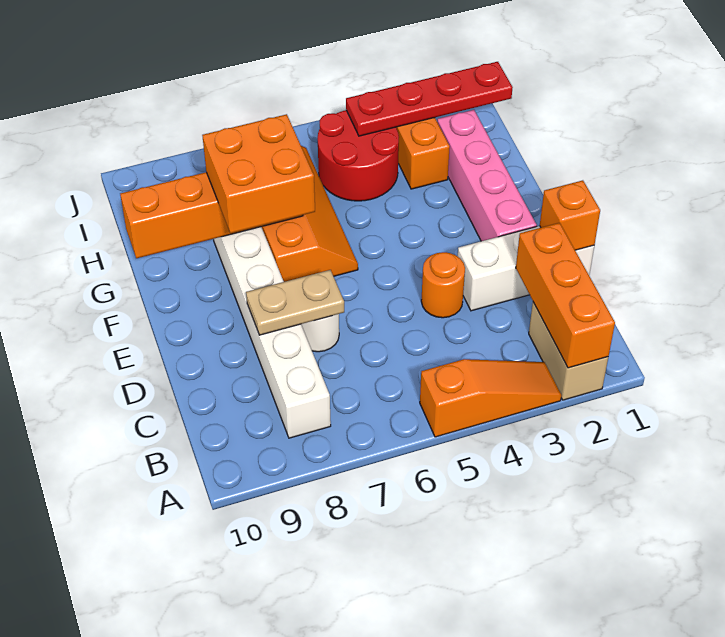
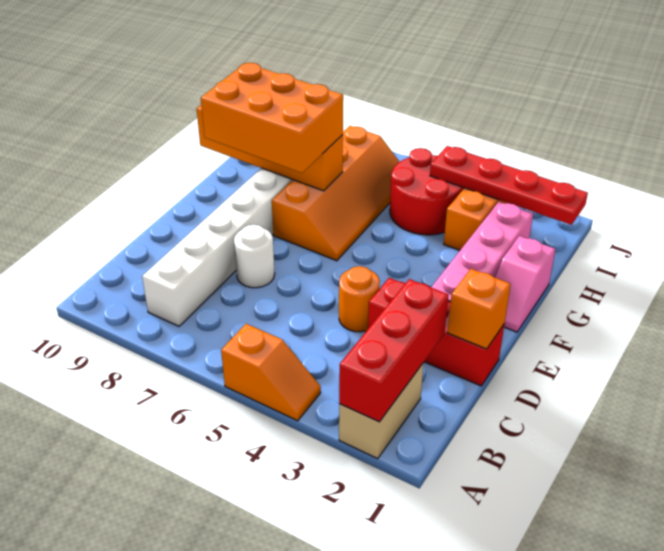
orange 1x3 brick [516,223,615,368] -> red 1x3 brick [339,279,448,422]
orange 1x3 slope [420,359,561,437] -> orange 1x2 slope [221,324,321,421]
white 1x3 brick [458,226,594,311] -> red 1x3 brick [368,278,504,386]
tan 1x2 plate [246,270,344,335] -> none
none -> pink 1x2 slope [495,236,555,332]
orange 2x2 brick [202,114,315,233] -> orange 2x3 brick [201,63,343,173]

